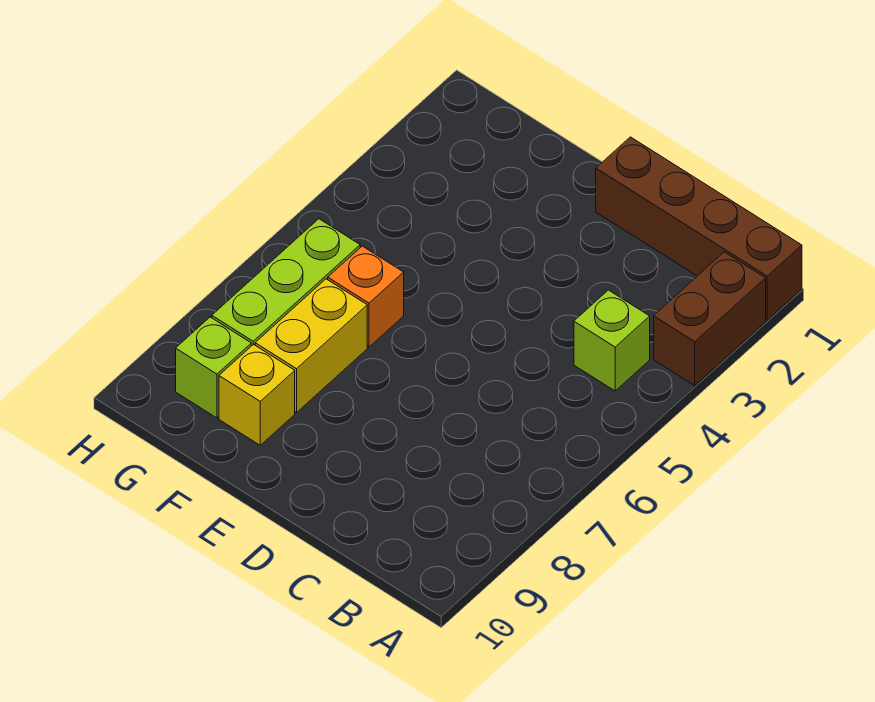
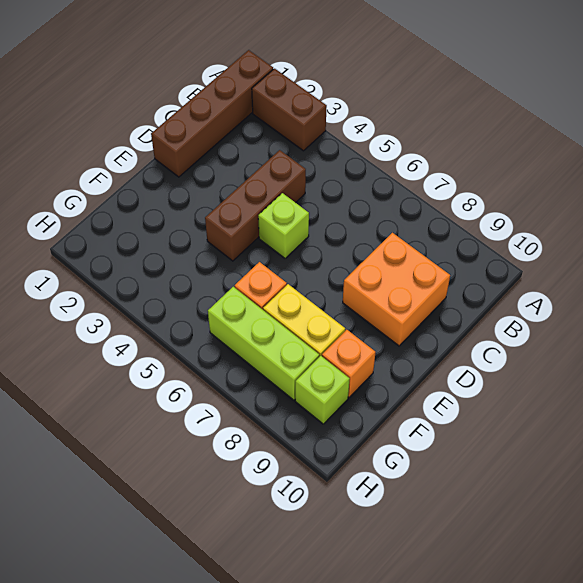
lime 1x1 brick [574,290,650,391] -> lime 1x1 brick moved to [258,193,309,258]
none -> brown 1x3 brick [205,150,306,261]
none -> orange 2x2 brick [343,233,450,346]
yellow 1x1 brick [219,344,295,445] -> orange 1x1 brick [322,330,376,397]

